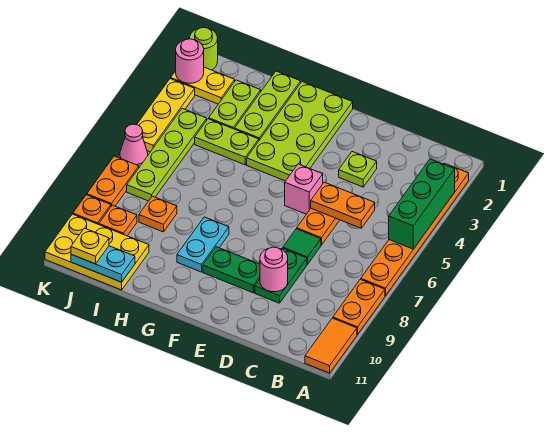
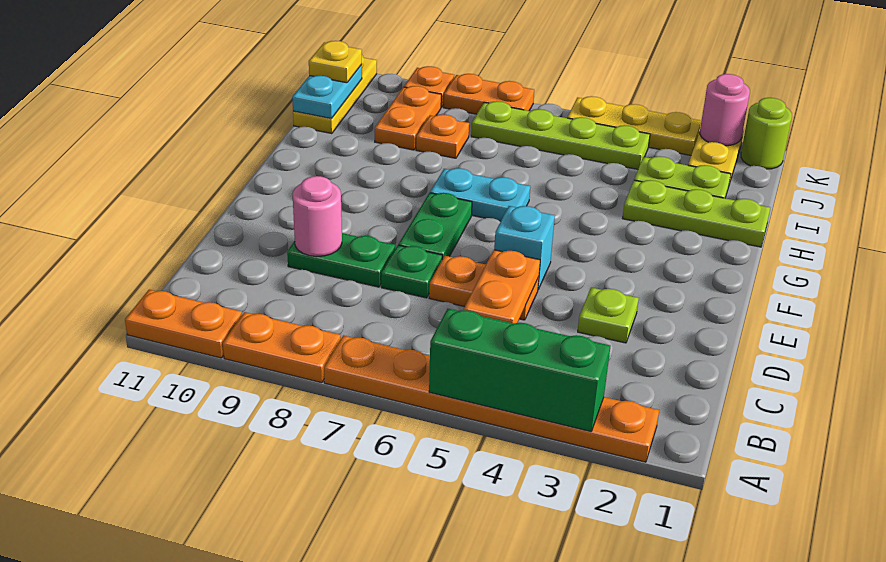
orange 1x2 tile [305,318,357,373] -> orange 1x2 plate [125,290,242,358]
green 1x1 tile [283,229,321,265] -> green 1x1 plate [381,245,442,298]
pink 1x1 brick [285,164,323,214] -> cyan 1x1 brick [494,206,555,289]
green 1x2 plate [203,247,260,293] -> green 1x2 plate moved to [398,193,472,259]
lime 2x4 plate [247,82,353,181] -> none
cyan 1x2 plate [177,217,229,272] -> cyan 1x2 plate moved to [430,168,530,222]
lime 1x2 plate [195,119,259,165] -> none
yellow 2x3 plate [45,214,149,290] -> yellow 1x3 plate [293,56,377,134]
orange 1x1 plate [99,205,137,236] -> orange 1x2 plate [375,86,441,150]
pink 1x1 cone [120,124,148,167] -> none

